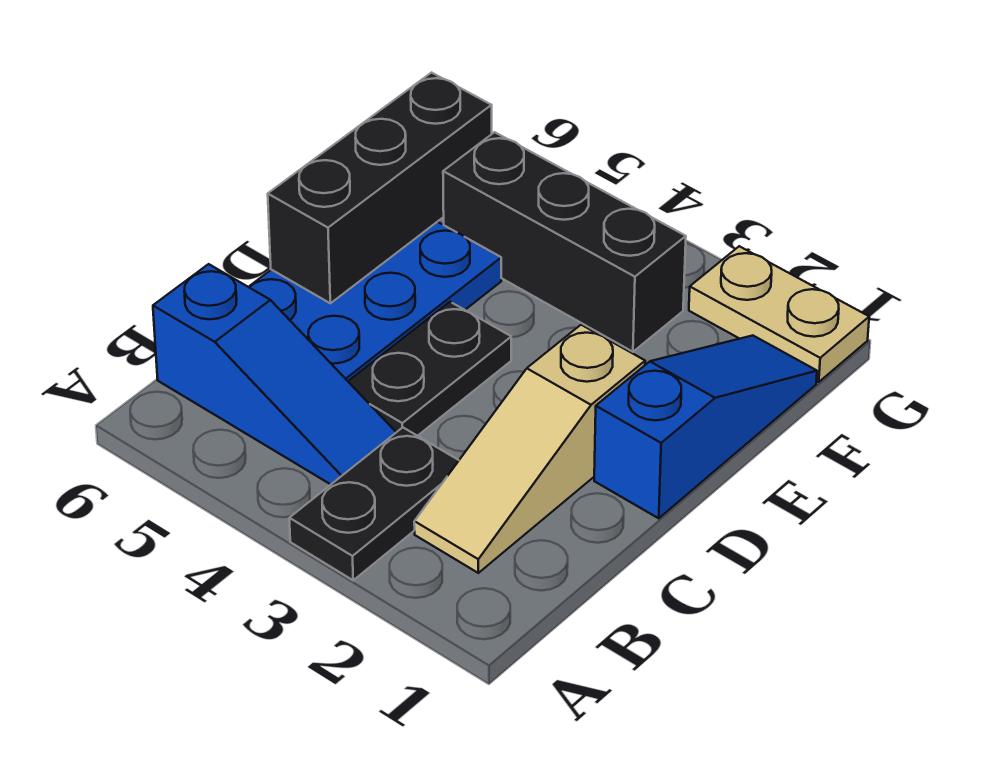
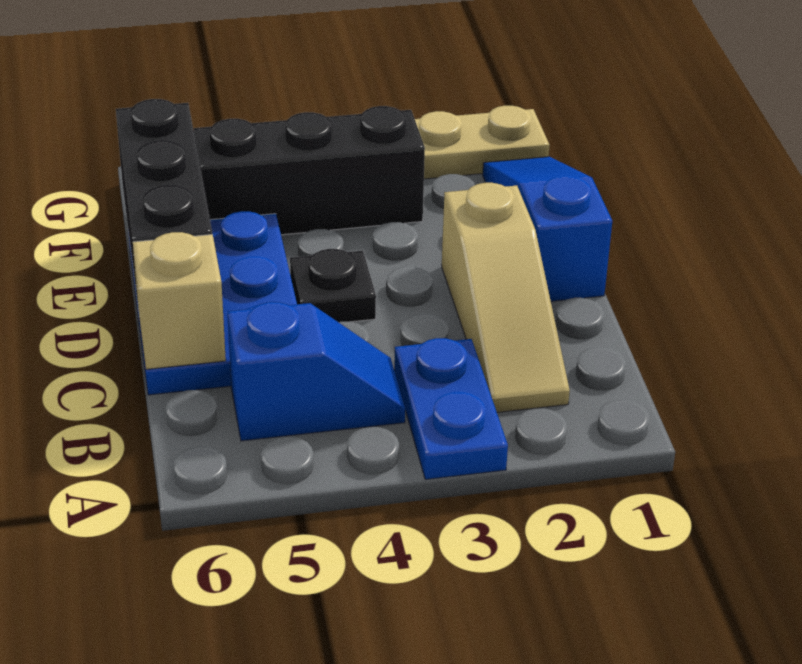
black 1x2 plate [289,427,459,580] -> blue 1x2 plate [394,338,508,479]
blue 1x3 slope [153,264,396,484] -> blue 1x2 slope [228,302,405,441]
black 1x2 plate [348,302,511,436] -> black 1x1 plate [290,249,376,322]
none -> tan 1x1 brick [133,232,226,369]

